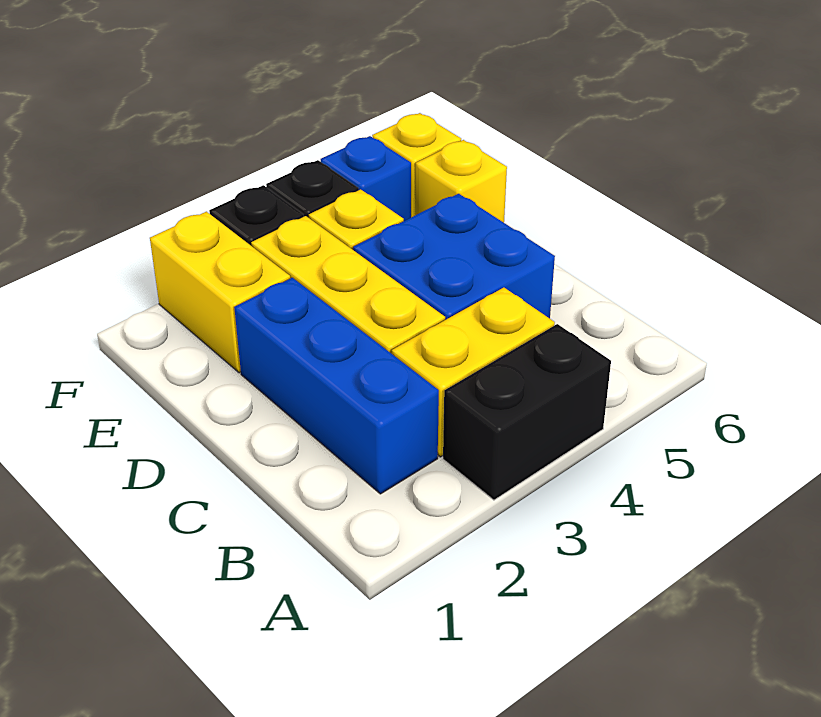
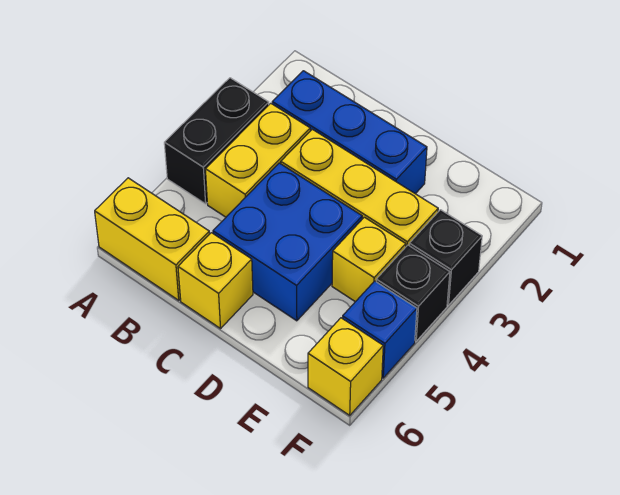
yellow 1x2 brick [150,212,290,373] -> yellow 1x2 brick moved to [95,178,209,300]
yellow 1x1 brick [416,140,507,223] -> yellow 1x1 brick moved to [178,233,253,329]

